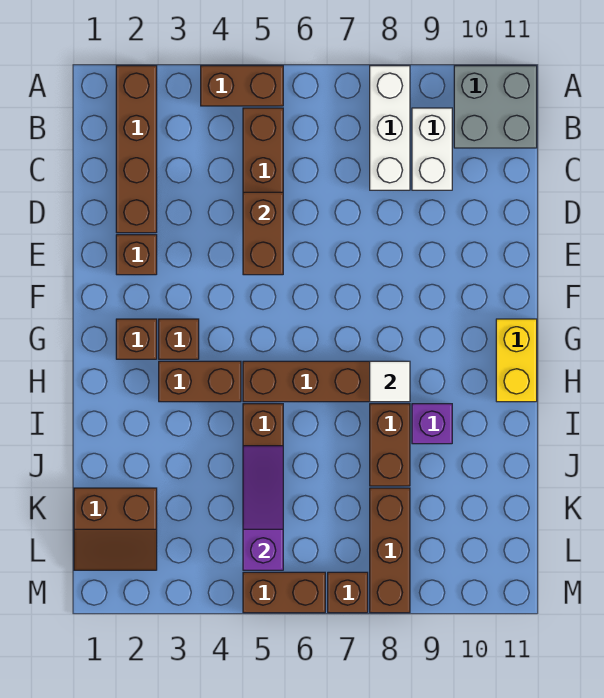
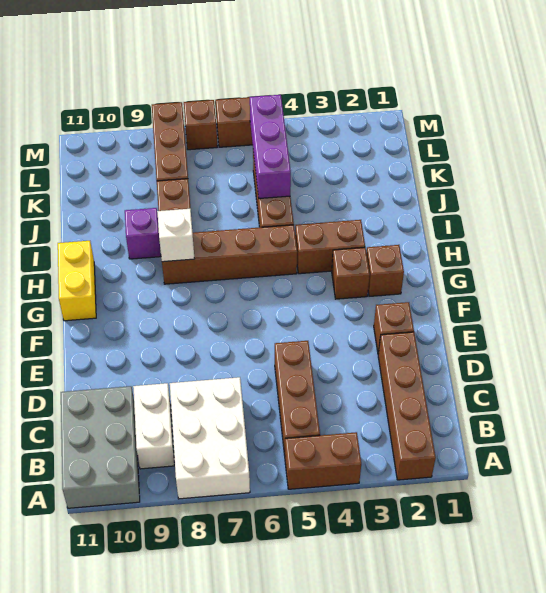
white 1x3 brick [370,66,410,190] -> white 2x3 brick [170,377,250,499]
grey 2x2 brick [454,66,537,148] -> grey 2x3 brick [61,386,140,508]
brown 1x2 brick [243,192,283,275] -> none
white 1x1 tile [370,361,410,402] -> white 1x1 brick [157,209,194,262]
purple 1x3 slope [243,446,283,570] -> purple 1x3 brick [250,95,291,199]
brown 2x2 slope [74,488,157,570] -> none

